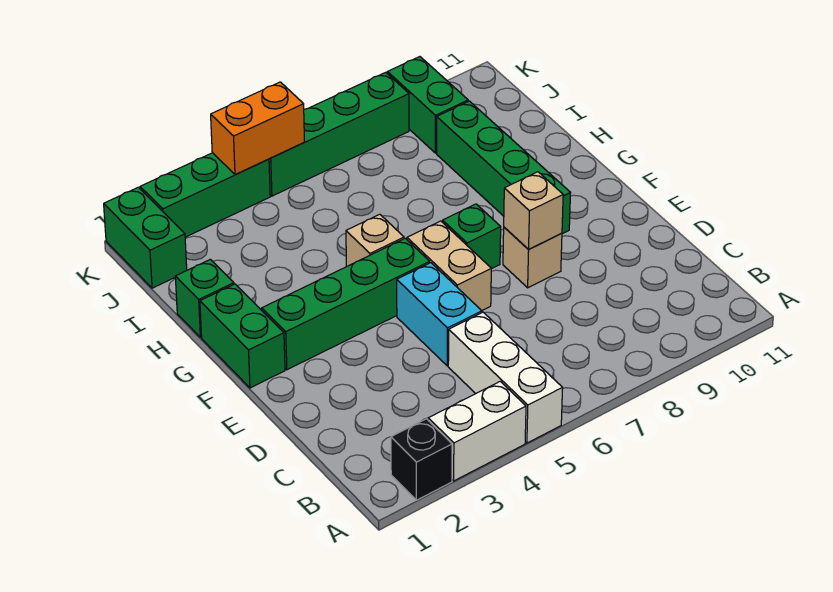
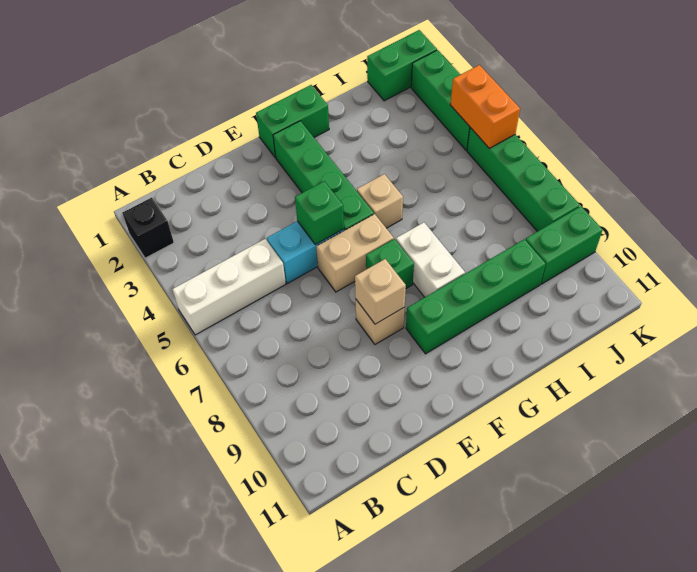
white 1x2 brick [428,382,526,481] -> white 1x2 brick moved to [396,223,465,297]
green 1x1 brick [175,259,234,337] -> green 1x1 brick moved to [295,181,344,245]

